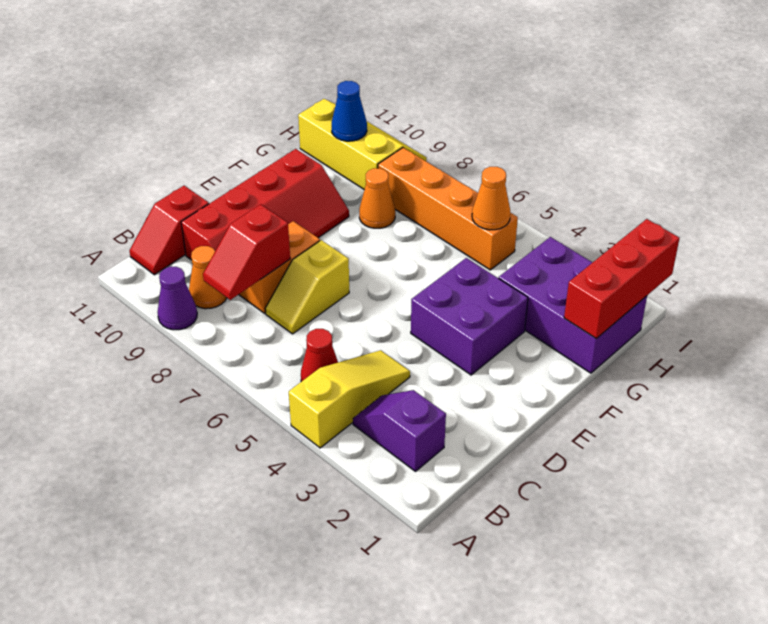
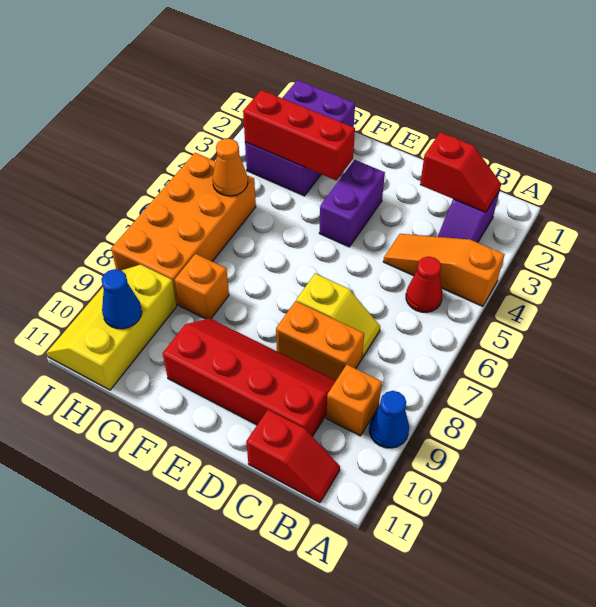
yellow 1x3 slope [289,350,410,448] -> orange 1x3 slope [383,234,505,306]
purple 1x1 cone [158,267,197,330] -> blue 1x1 cone [369,391,409,448]
red 1x2 slope [203,204,290,300] -> red 1x2 slope moved to [420,132,501,212]
orange 1x1 cone [189,246,227,309] -> orange 1x1 brick [326,365,382,436]
purple 2x2 brick [411,258,528,375] -> purple 1x2 brick [319,160,385,247]
red 1x3 brick [564,219,680,338] -> red 1x3 brick moved to [243,90,355,181]
orange 1x1 cone [359,168,395,228] -> orange 1x1 brick [175,254,229,319]
orange 1x4 brick [378,148,518,270] -> orange 2x4 brick [111,153,256,305]

